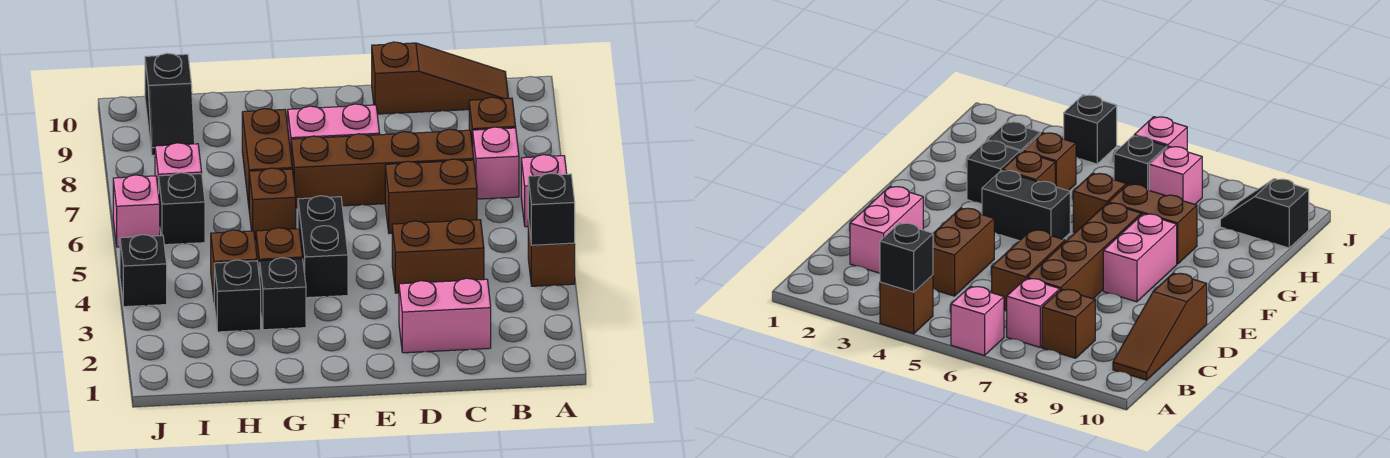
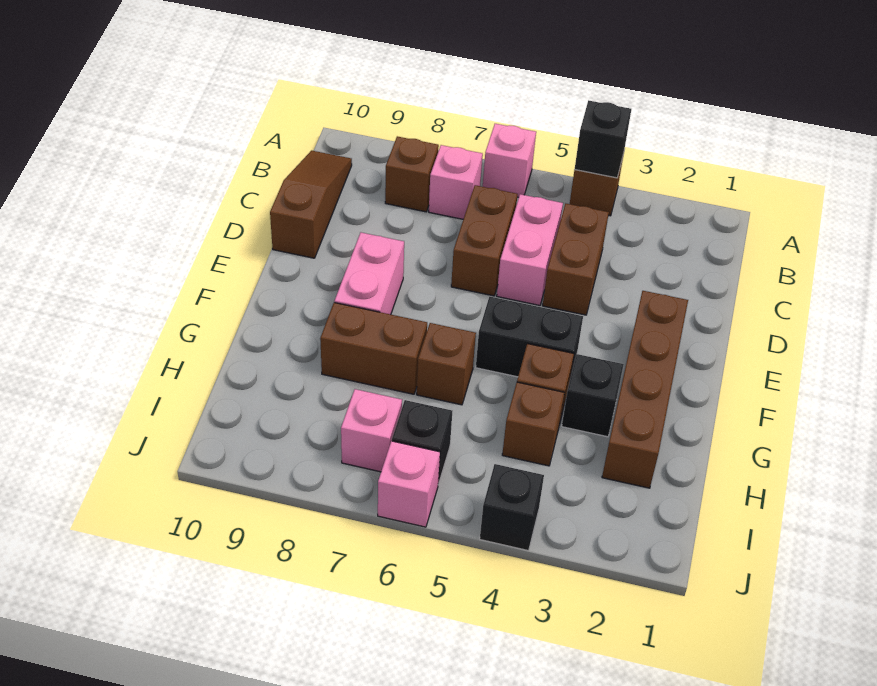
pink 1x2 brick [399,278,491,353] -> pink 1x2 brick moved to [497,194,563,305]
brown 1x4 brick [291,129,474,208] -> brown 1x4 brick moved to [602,291,688,488]
black 1x1 brick [214,260,261,332] -> none
black 1x2 slope [145,53,195,155] -> none

